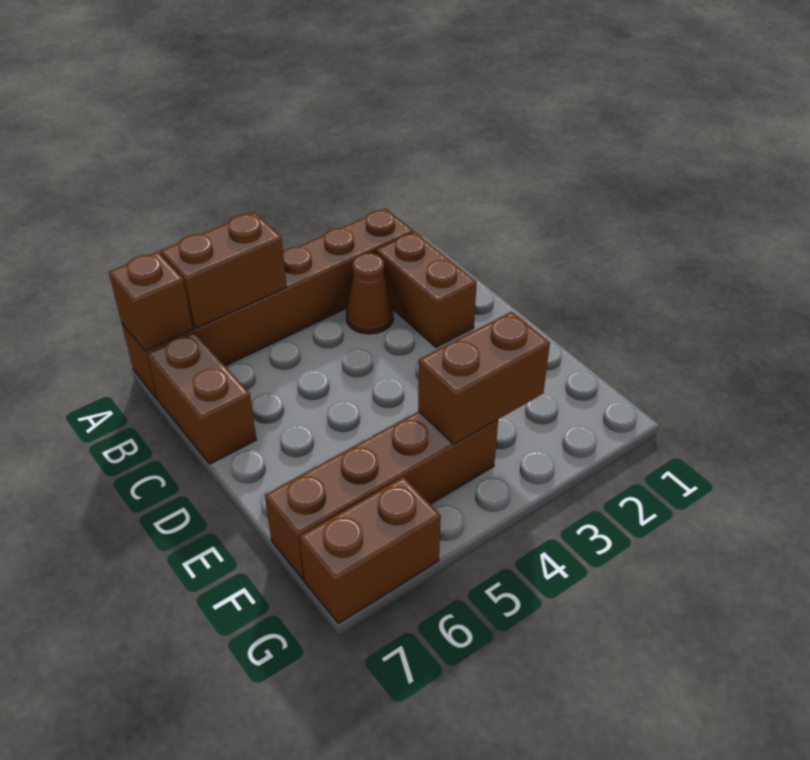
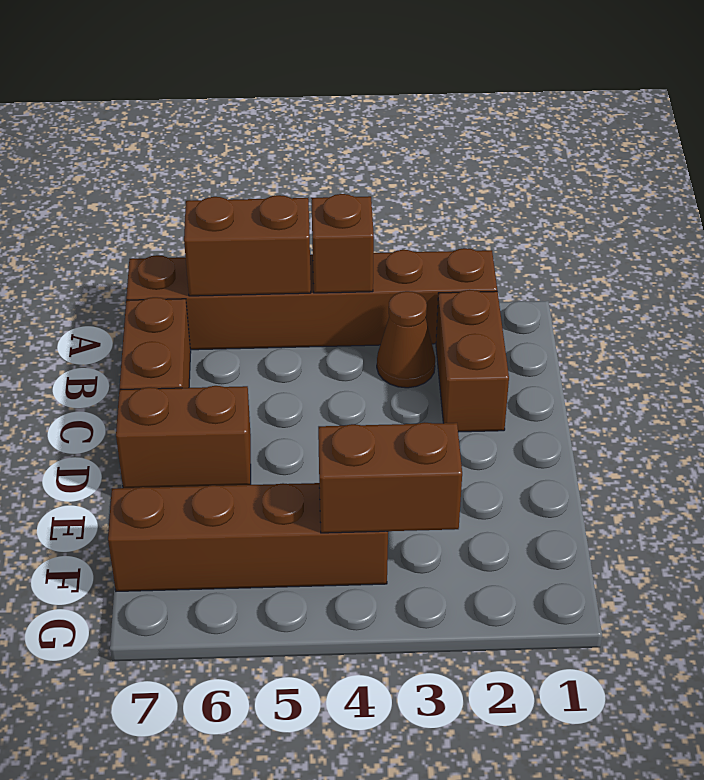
brown 1x1 brick [109,252,193,351] -> brown 1x1 brick moved to [311,194,374,293]
brown 1x2 brick [299,477,441,623] -> brown 1x2 brick moved to [116,386,251,488]

